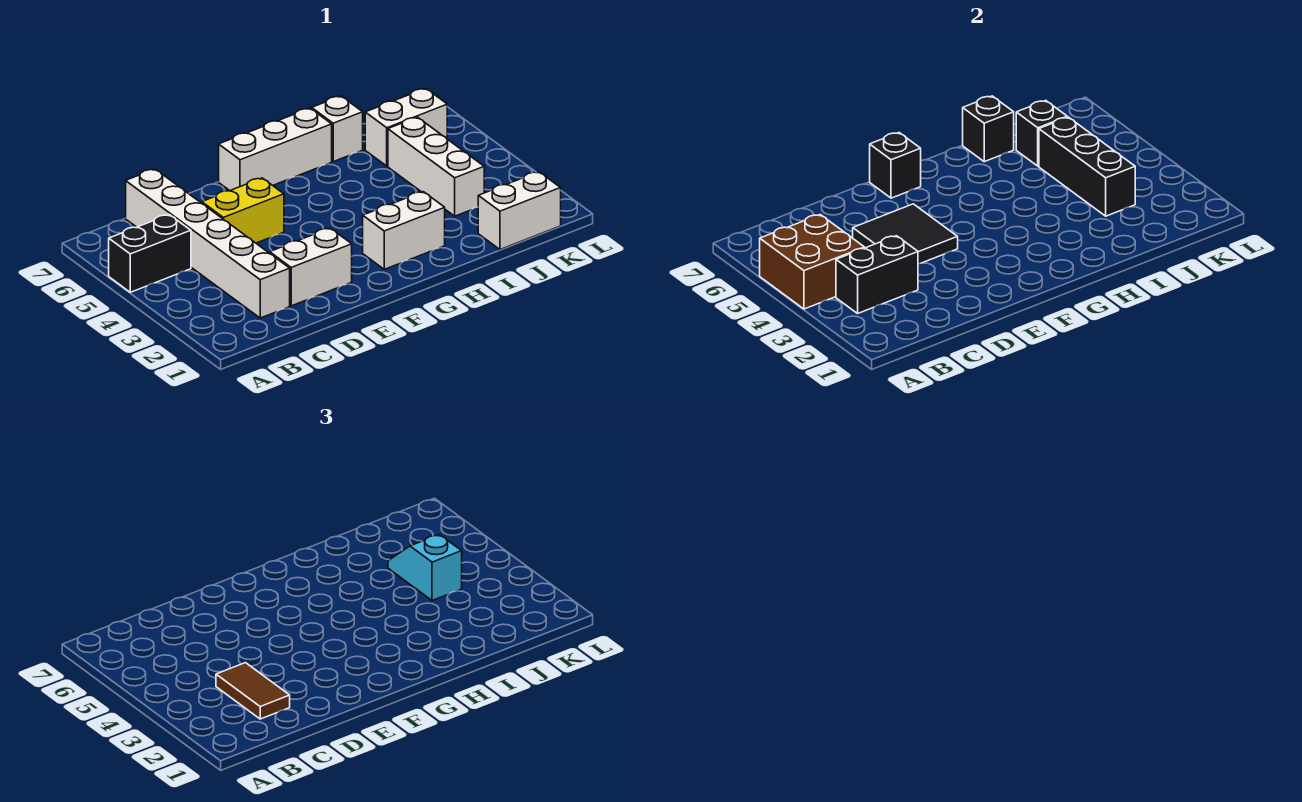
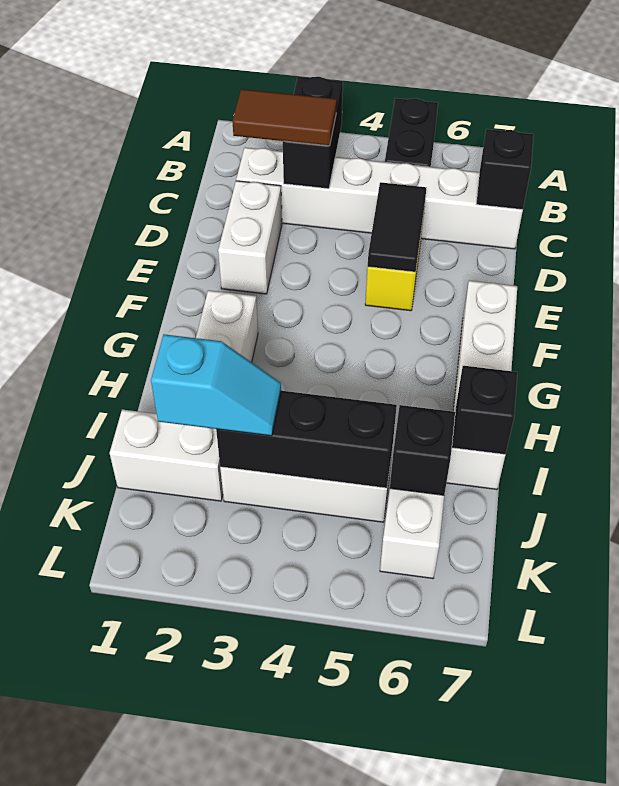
brown 2x2 brick [760,215,864,309] -> none
black 2x2 tile [853,204,958,264] -> black 1x2 tile [368,182,426,272]
black 1x1 brick [870,133,921,198] -> black 1x1 brick moved to [476,129,533,210]
white 1x2 brick [478,172,561,250] -> white 1x2 brick turned to [110,409,223,501]
cyan 1x2 slope [388,535,462,601] -> cyan 1x2 slope moved to [151,334,281,436]

